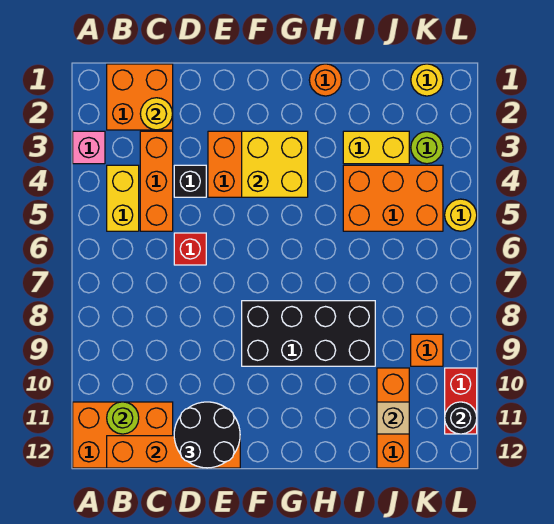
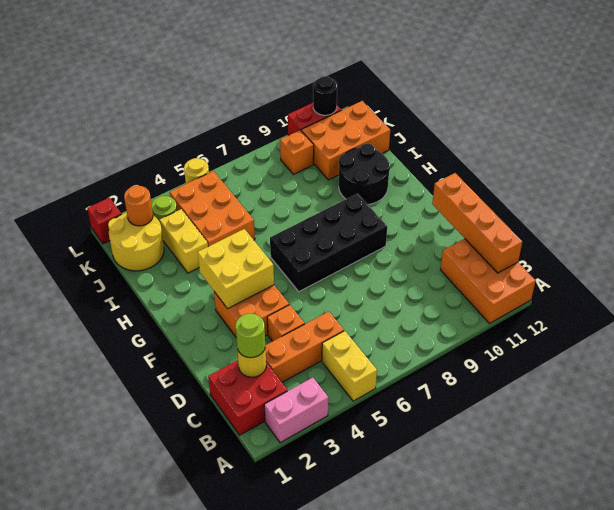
pink 1x1 brick [73,131,105,164] -> pink 1x2 brick [264,377,328,443]
orange 2x2 brick [107,64,173,130] -> red 2x2 brick [208,360,287,435]
yellow 1x2 brick [107,165,139,231] -> yellow 1x2 brick turned to [322,331,377,401]
lime 1x1 round brick [107,402,139,434] -> lime 1x1 round brick moved to [236,314,265,358]
black 1x1 brick [174,165,206,197] -> orange 1x1 brick [267,305,305,341]
red 1x1 brick [174,233,206,265] -> red 1x1 brick moved to [87,198,122,244]
black 2x2 round brick [174,402,240,468] -> black 2x2 round brick moved to [339,143,390,204]
black 2x4 brick [242,301,375,366] -> black 2x4 brick turned to [270,194,387,292]
orange 1x1 round brick [309,64,342,96] -> orange 1x1 round brick moved to [124,185,153,226]
orange 1x3 brick [377,368,409,468] -> orange 2x3 brick [301,101,390,180]
tan 1x1 brick [377,402,409,434] -> none
yellow 1x1 round brick [411,64,443,96] -> yellow 2x2 round brick [108,212,164,271]

